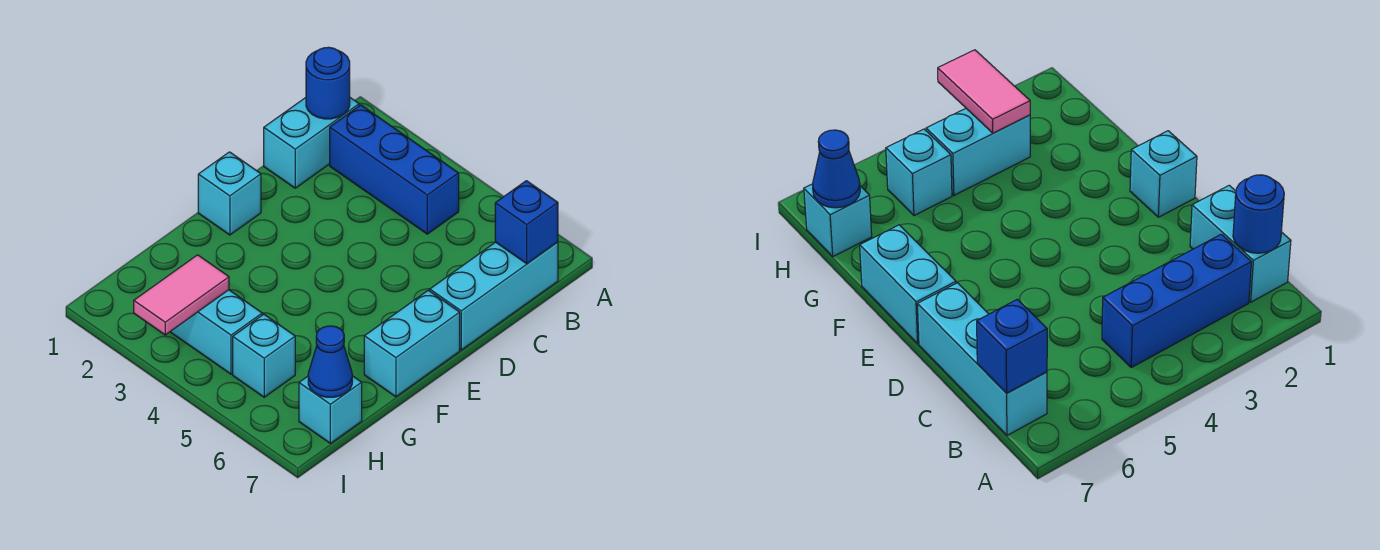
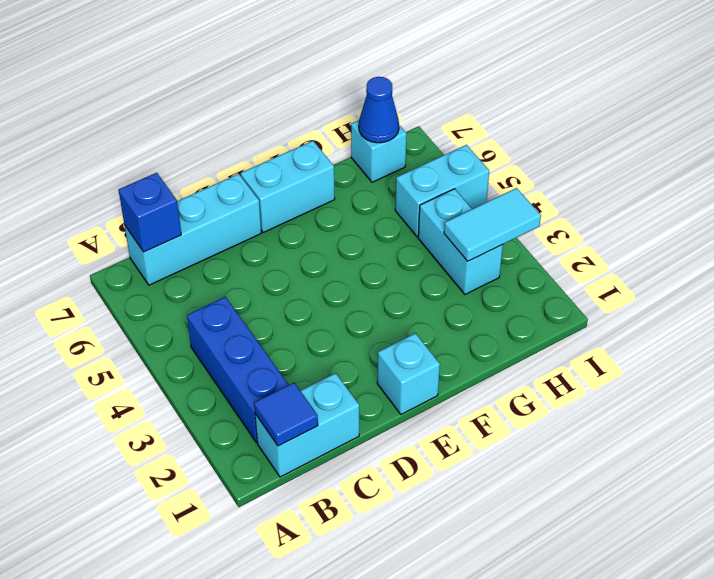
blue 1x1 round brick [306,47,350,119] -> blue 1x1 tile [254,383,318,446]
pink 1x2 tile [134,255,229,335] -> cyan 1x2 tile [444,188,541,261]
cyan 1x1 brick [233,314,295,397] -> cyan 1x2 brick [395,145,489,237]

